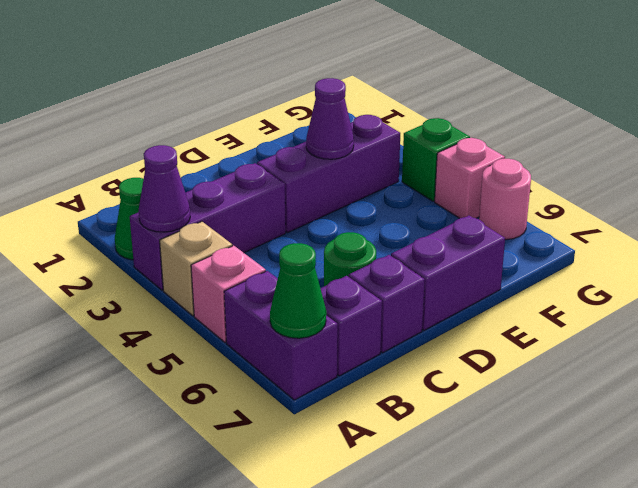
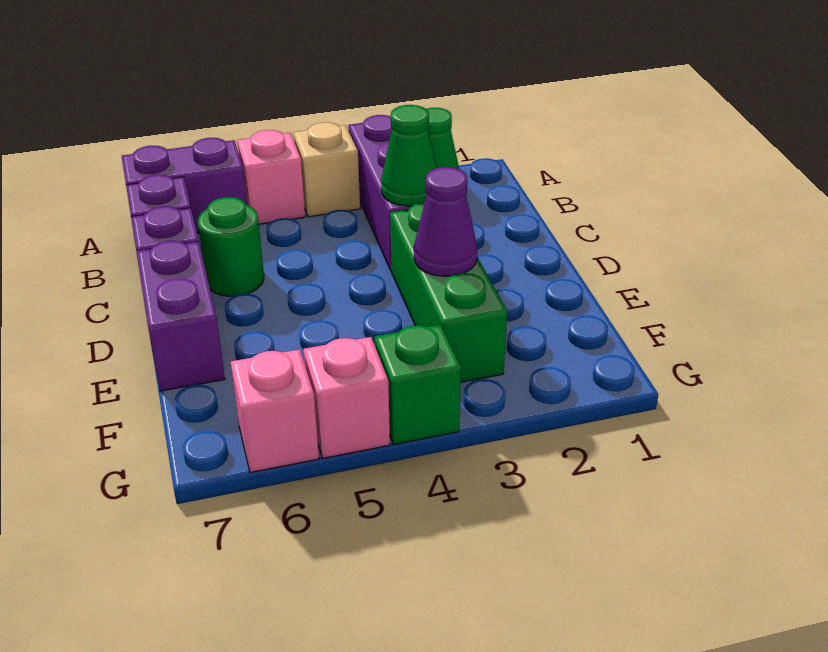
purple 1x1 cone [139,145,190,232] -> none
green 1x1 cone [270,243,326,338] -> green 1x1 cone moved to [381,105,437,206]
purple 1x3 brick [257,115,400,232] -> green 1x3 brick [390,202,507,382]
pink 1x1 round brick [479,159,531,240] -> pink 1x1 brick [231,349,319,473]

